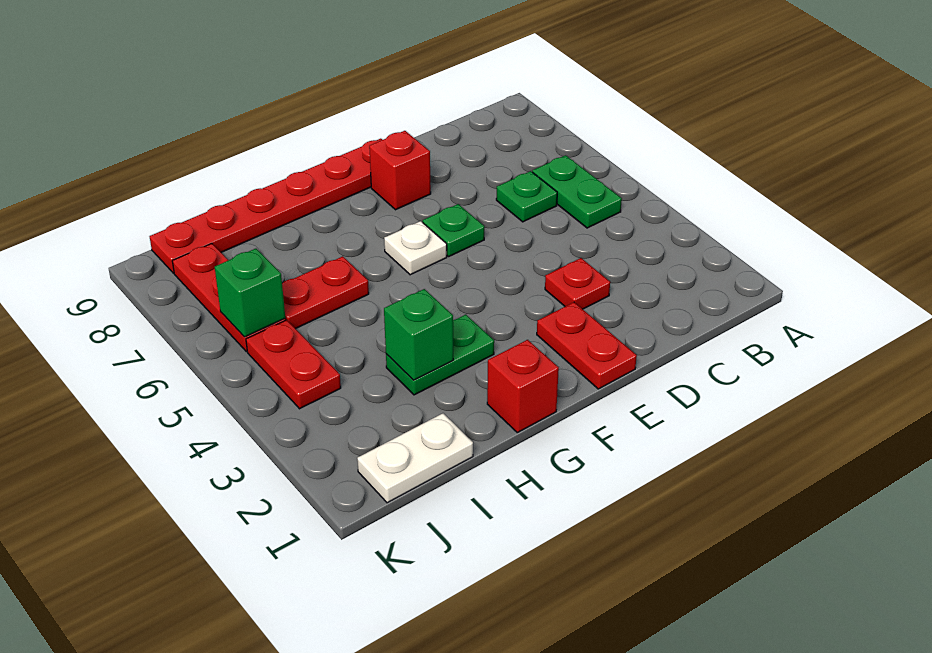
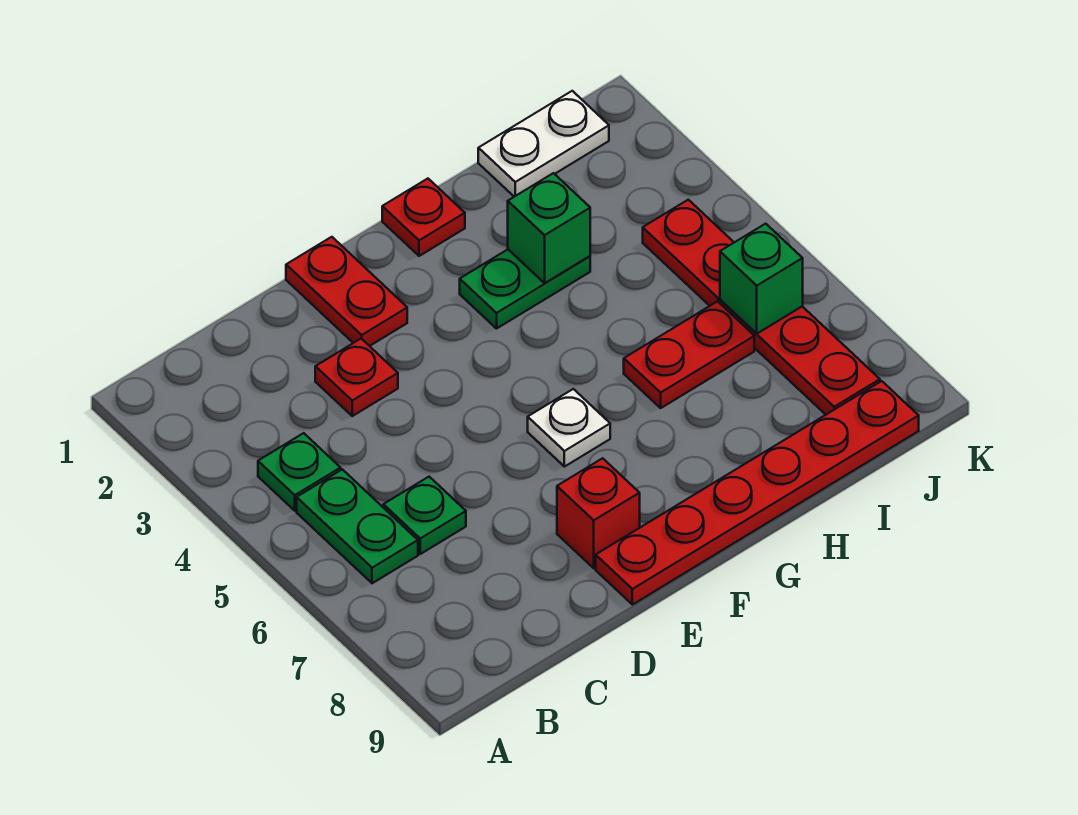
green 1x1 plate [423,204,484,256] -> green 1x1 plate moved to [258,433,341,511]
red 1x1 brick [487,340,559,433] -> red 1x1 plate [382,179,465,256]

